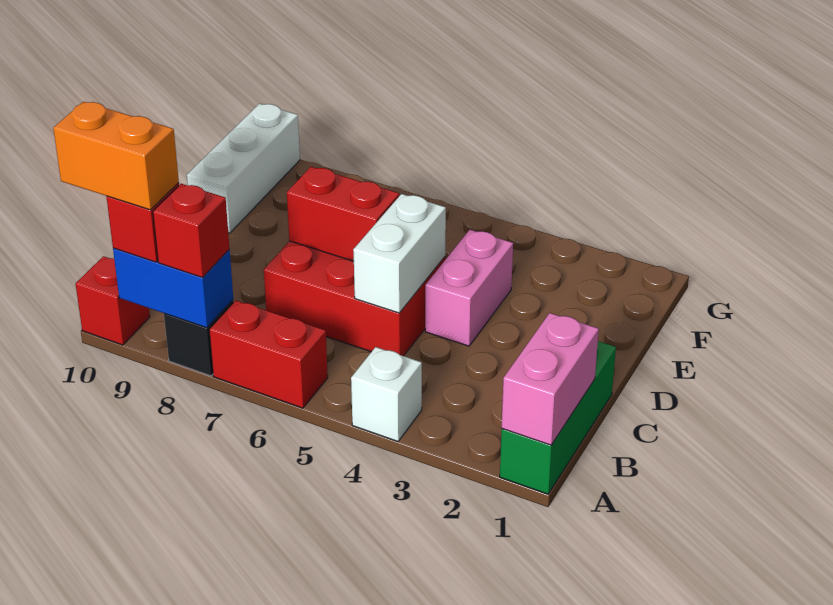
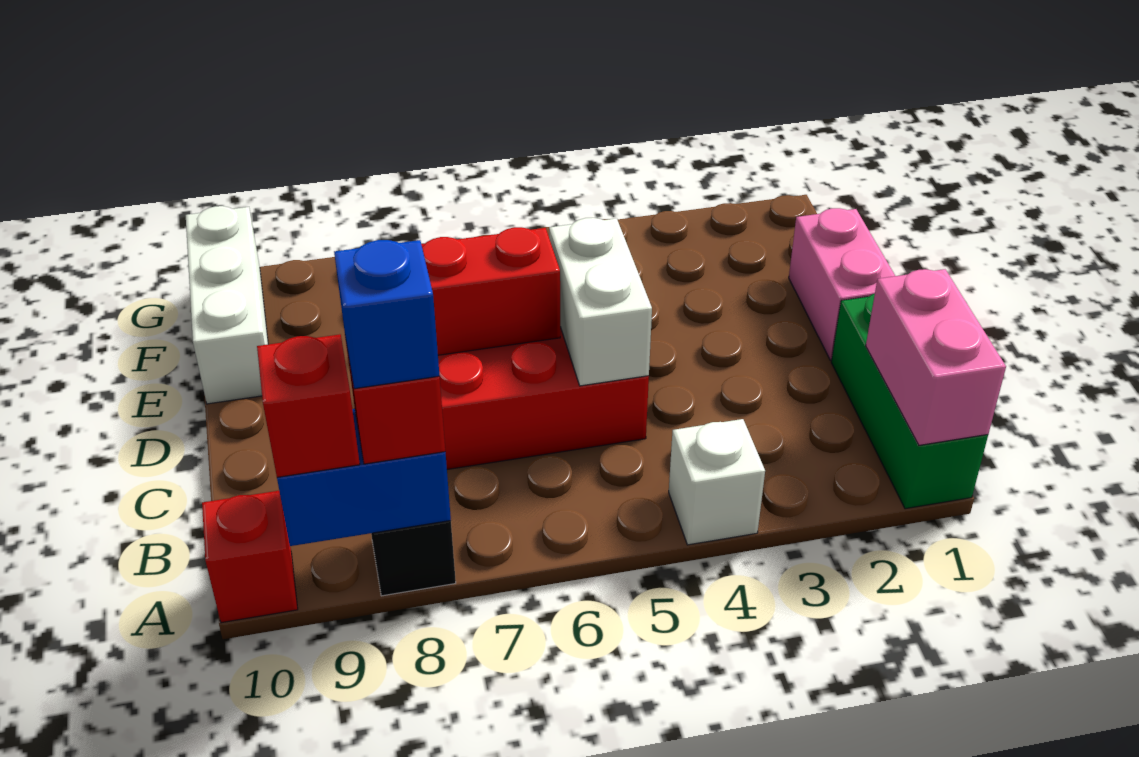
red 1x2 brick [209,300,328,408] -> none
none -> blue 1x1 brick [334,240,440,389]
orange 1x2 brick [53,102,179,210] -> none
pink 1x2 brick [425,230,513,346] -> pink 1x2 brick moved to [789,208,895,360]

